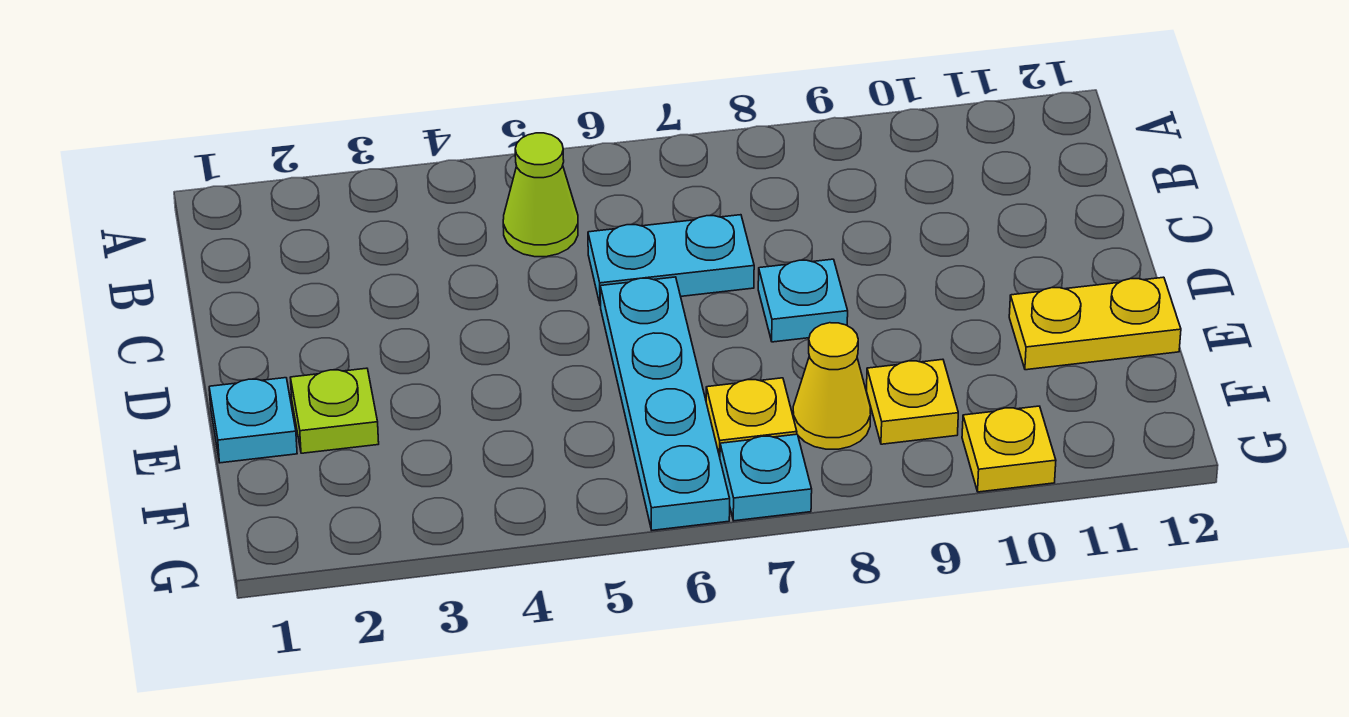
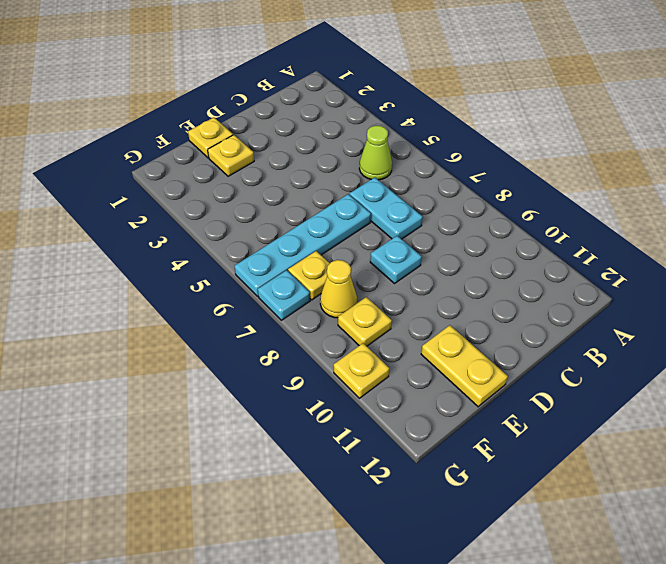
cyan 1x1 plate [209,378,297,463] -> yellow 1x1 plate [188,117,233,158]
lime 1x1 plate [290,368,379,453] -> yellow 1x1 plate [208,135,254,176]

